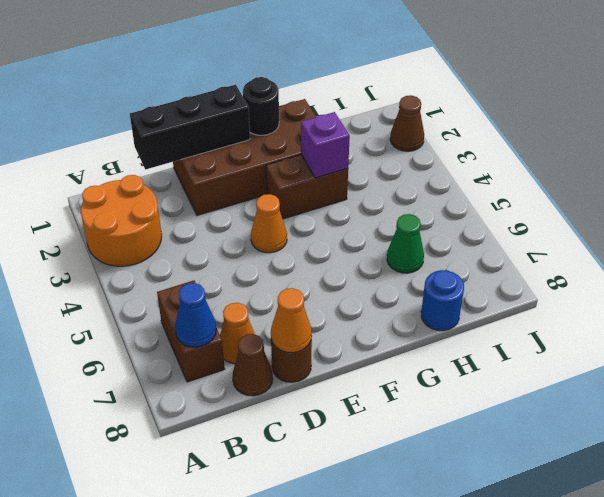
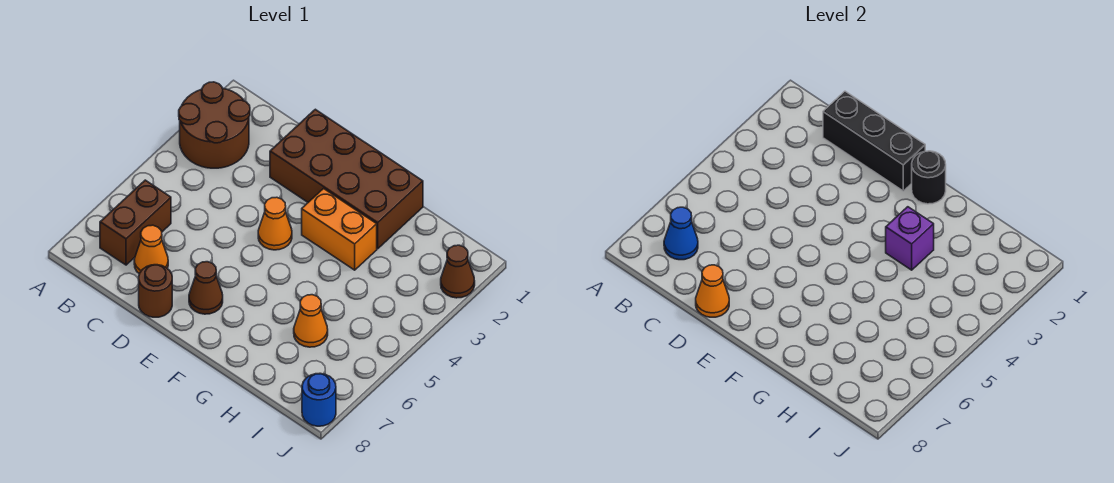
orange 2x2 round brick [81,175,162,266] -> brown 2x2 round brick [179,82,250,168]
brown 1x1 cone [233,334,273,396] -> brown 1x1 cone moved to [189,262,223,314]
brown 1x2 brick [266,155,348,219] -> orange 1x2 brick [302,189,377,270]
green 1x1 cone [387,214,424,273] -> orange 1x1 cone [294,295,328,347]
blue 1x1 round brick [421,270,464,331] -> blue 1x1 round brick moved to [302,373,336,426]

